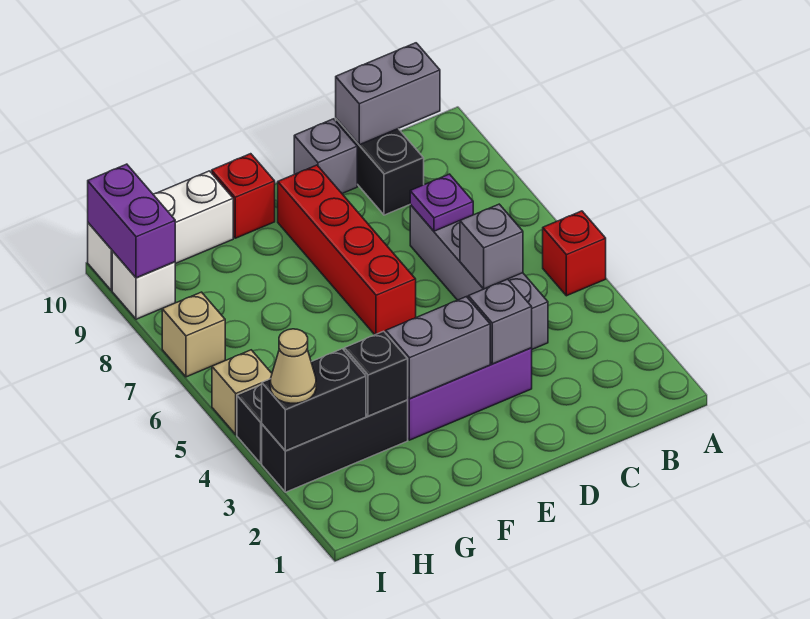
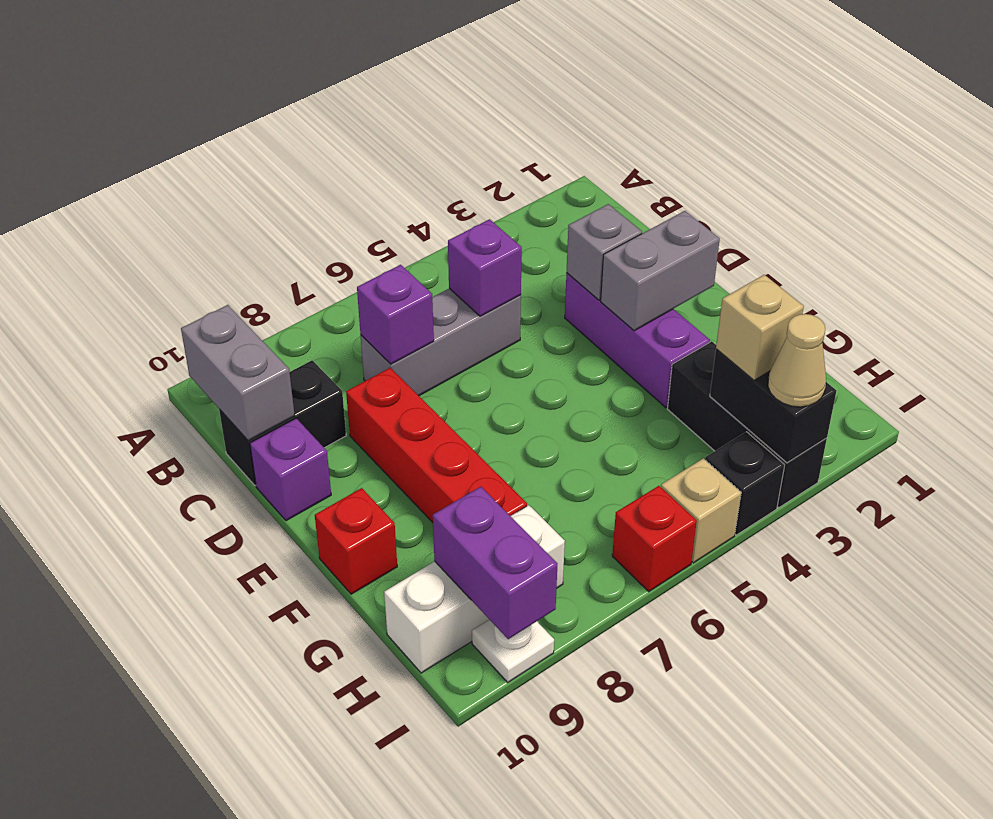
red 1x1 brick [543,211,606,296] -> red 1x1 brick moved to [612,486,697,591]
grey 1x4 brick [410,205,548,349] -> grey 1x3 brick [361,288,521,396]
grey 1x1 brick [460,204,523,289] -> purple 1x1 brick [448,219,522,316]
purple 1x1 plate [410,174,473,231] -> purple 1x1 brick [357,265,434,364]
grey 1x1 brick [294,119,357,194] -> purple 1x1 brick [250,418,331,521]
grey 1x2 brick [386,297,490,399] -> grey 1x2 brick turned to [601,211,720,331]
red 1x4 brick [278,165,416,335] -> red 1x4 brick turned to [346,368,527,522]
black 1x1 brick [344,331,408,416] -> none
white 1x3 brick [88,171,233,290] -> white 1x3 brick turned to [384,505,565,673]
tan 1x1 brick [162,292,225,377] -> tan 1x1 brick moved to [716,275,804,380]
white 1x1 brick [112,251,175,319] -> white 1x1 plate [472,620,554,682]
purple 1x2 brick [88,164,175,278] -> purple 1x2 brick turned to [433,487,557,639]

